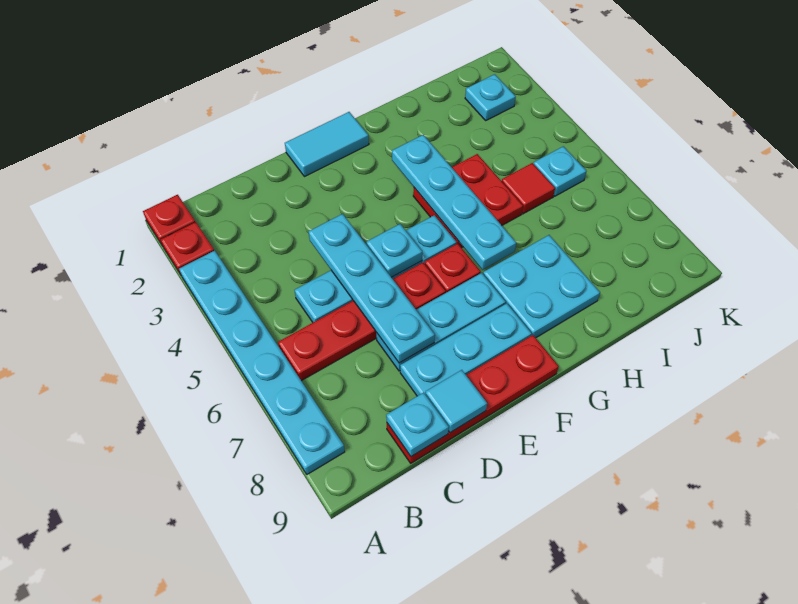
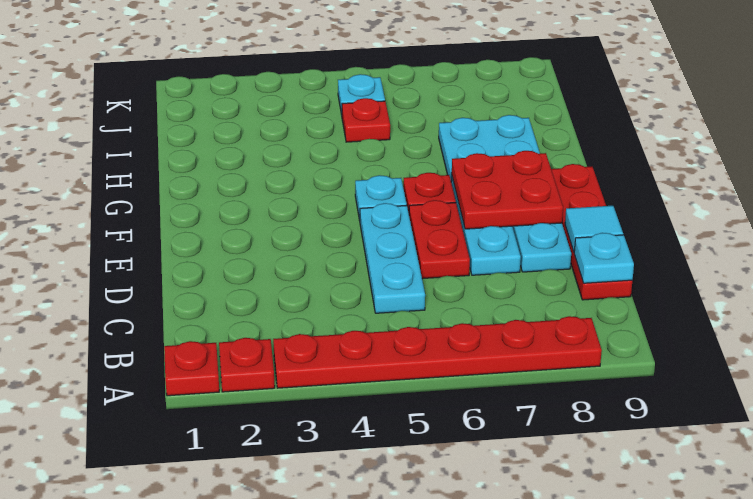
cyan 1x6 plate [179,250,345,474] -> red 1x6 plate [273,316,602,388]
red 1x4 plate [278,263,446,381] -> red 1x2 plate [409,200,470,279]
cyan 1x4 plate [309,214,435,363] -> none
cyan 1x2 tile [285,112,369,177] -> none
cyan 1x1 plate [367,224,422,277] -> none
cyan 1x4 plate [392,135,516,270] -> none
red 2x2 plate [413,154,523,248] -> red 2x2 plate moved to [451,151,563,229]
red 1x1 tile [502,163,555,214] -> red 1x1 plate [342,98,390,142]
cyan 1x1 plate [465,74,516,120] -> none

